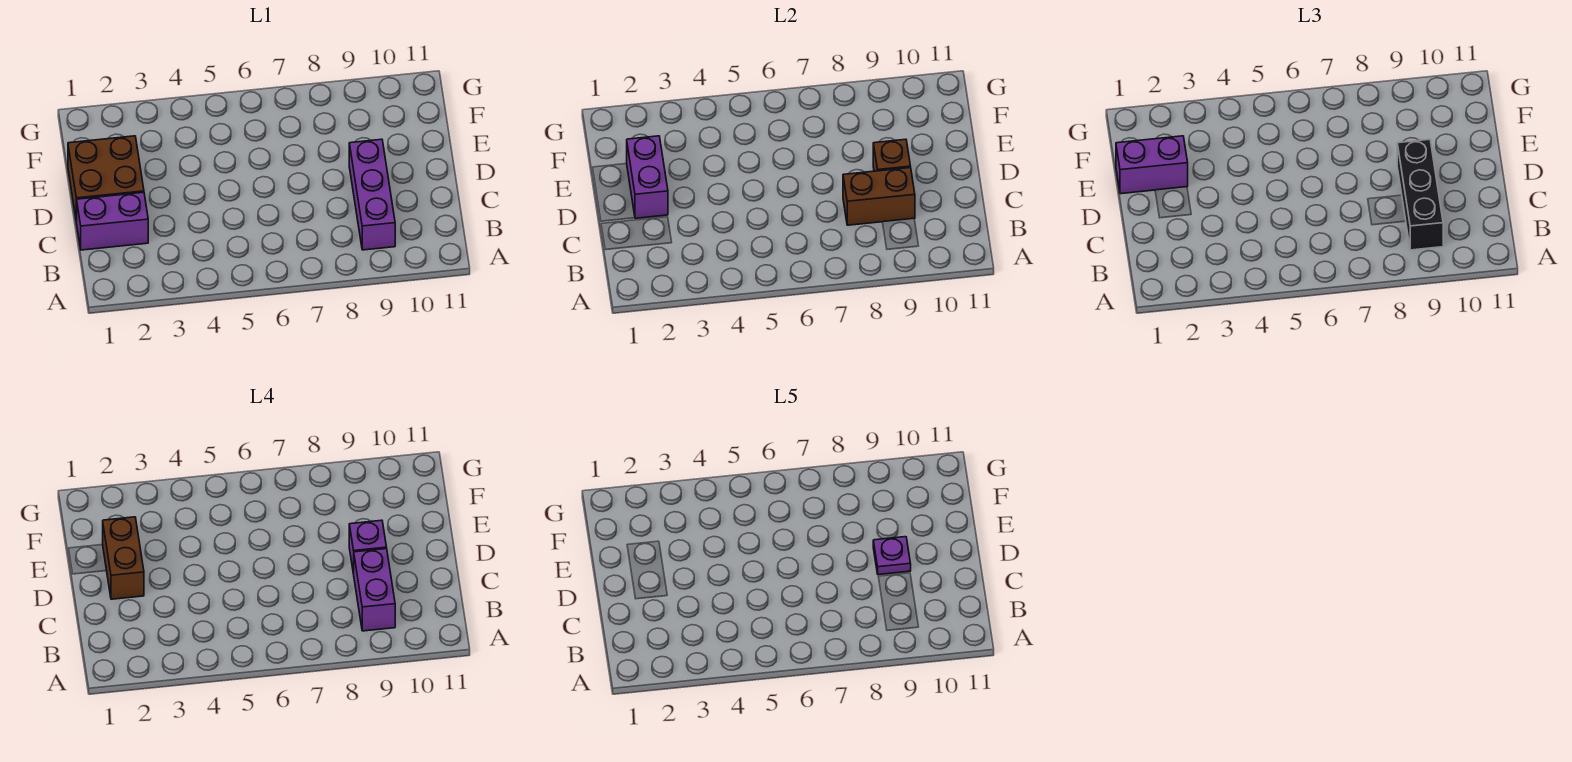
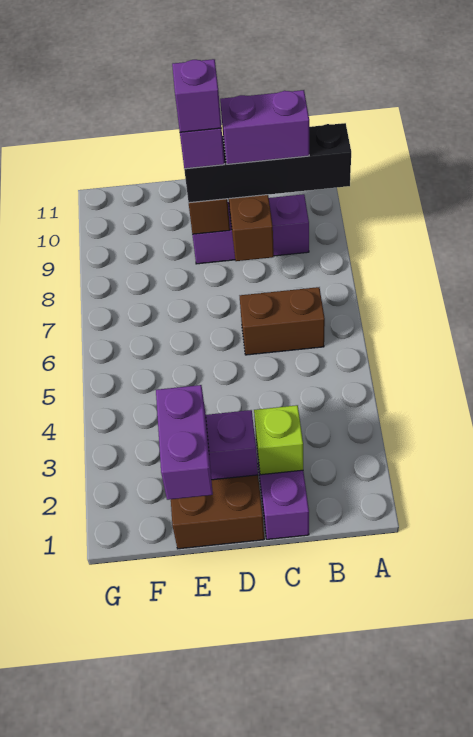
black 1x3 brick [1397,139,1443,250] -> black 1x4 brick [184,123,351,203]
none -> lime 1x1 brick [254,405,303,475]
brown 1x2 brick [103,517,144,599] -> brown 1x2 brick moved to [240,287,325,355]
purple 1x1 plate [873,537,911,575] -> purple 1x1 brick [172,59,221,132]

